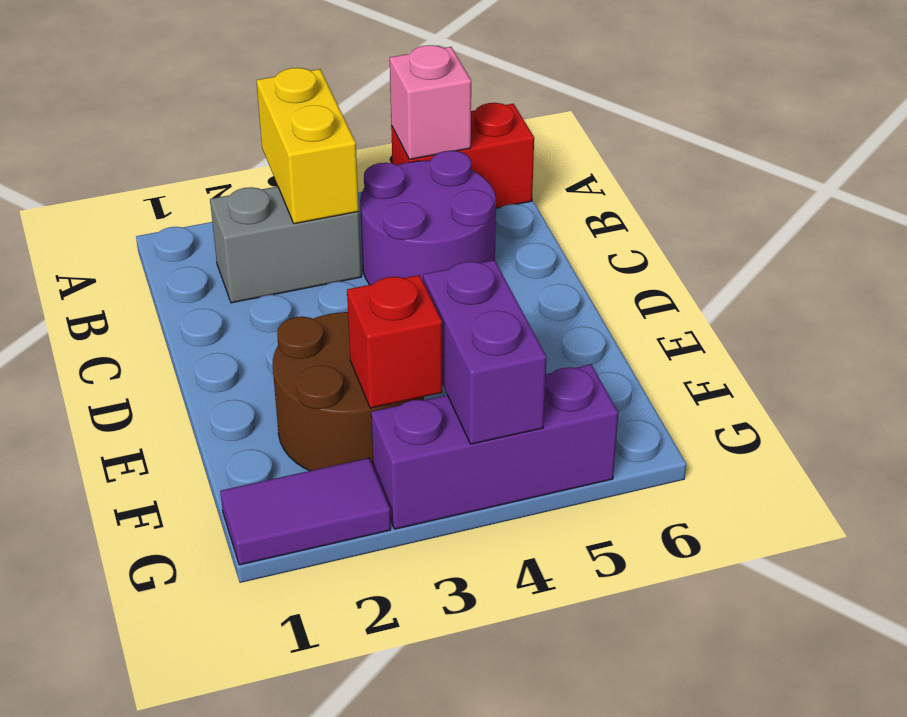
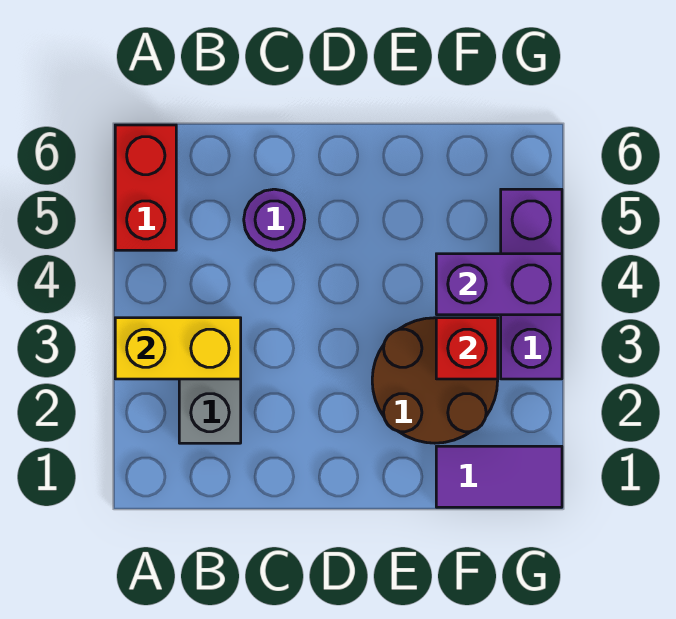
pink 1x1 brick [390,45,471,160] -> none
purple 2x2 round brick [360,151,496,285] -> purple 1x1 round brick [244,189,305,250]
purple 1x2 tile [220,458,391,565] -> purple 1x2 tile turned to [436,446,562,507]

